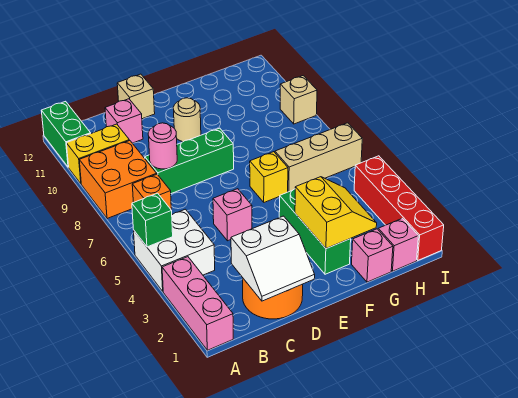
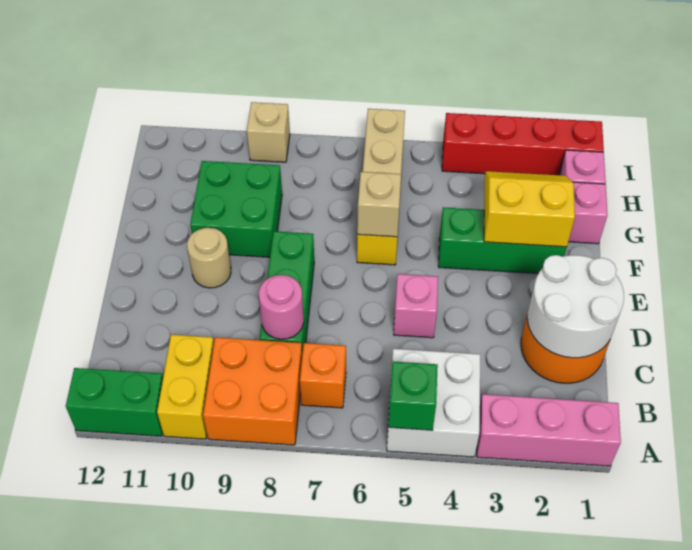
white 2x2 slope [231,216,315,301] -> white 2x2 round brick [527,255,624,358]
pink 1x1 brick [105,99,143,143] -> none
tan 1x1 brick [117,74,155,119] -> tan 1x1 brick moved to [357,172,401,237]
none -> green 2x2 brick [190,161,282,257]

